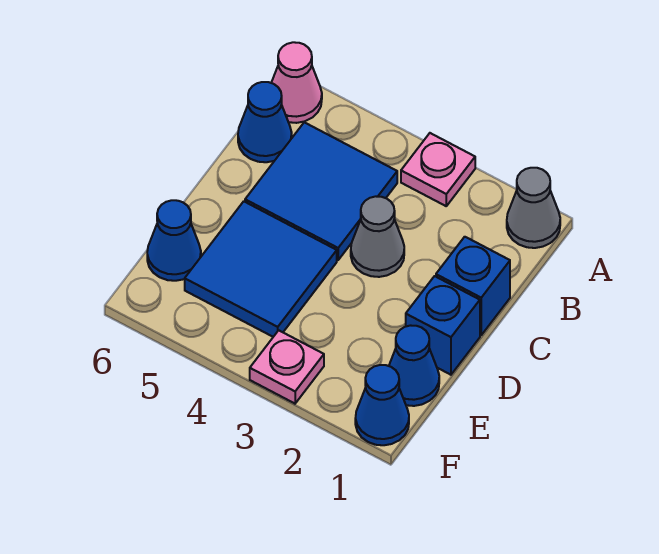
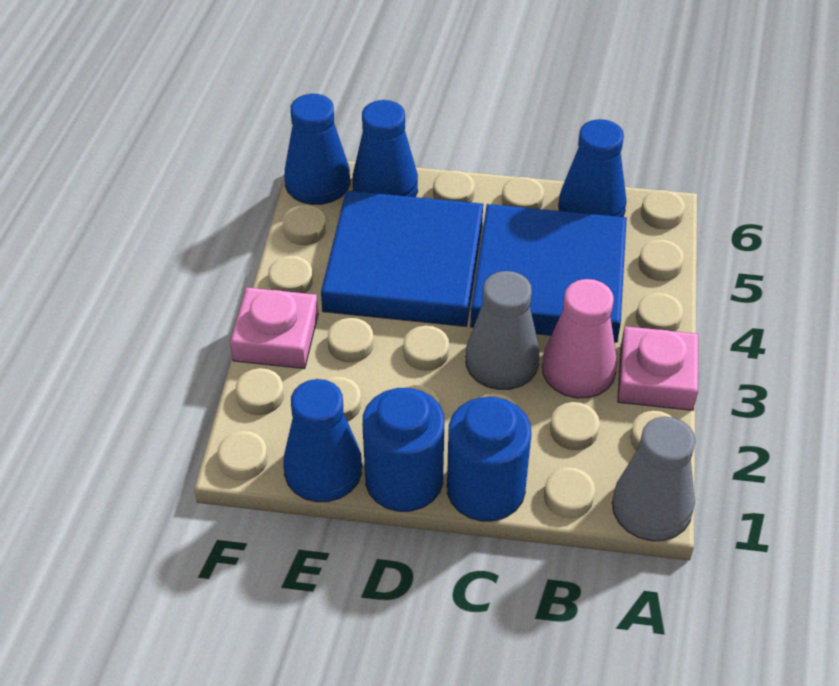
pink 1x1 cone [271,42,322,123] -> pink 1x1 cone moved to [542,279,617,398]
blue 1x1 brick [436,237,510,335] -> blue 1x1 round brick [447,397,531,521]
blue 1x1 brick [406,276,480,375] -> blue 1x1 round brick [362,388,444,511]
blue 1x1 cone [355,365,409,445] -> blue 1x1 cone moved to [284,94,350,204]

